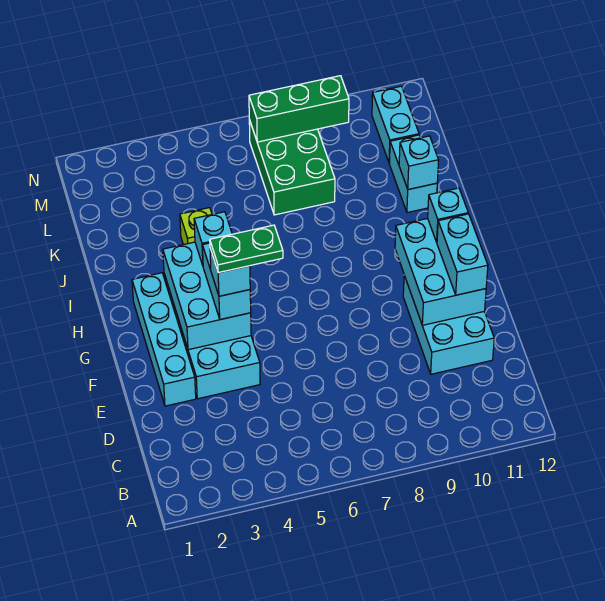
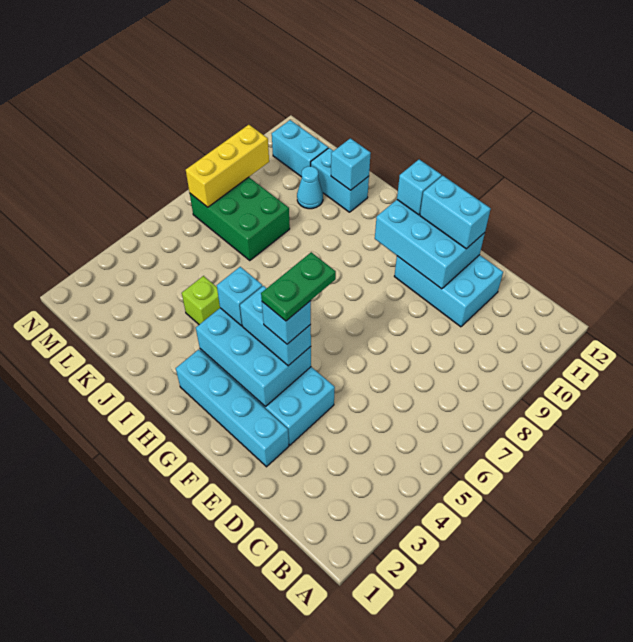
none -> cyan 1x1 cone [297,166,323,209]
green 1x3 brick [249,76,349,142] -> yellow 1x3 brick [186,125,269,207]

